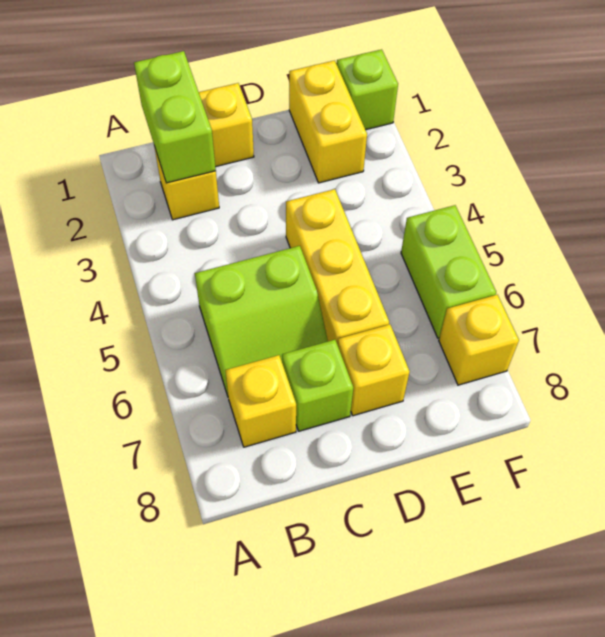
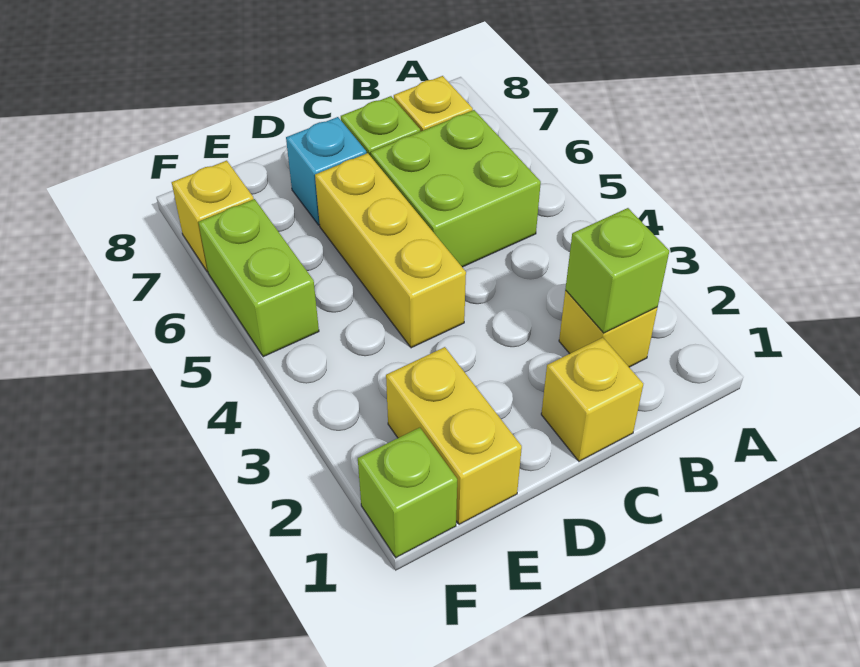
lime 1x2 brick [134,51,216,183] -> lime 1x1 brick [565,208,669,333]
lime 2x2 slope [195,246,328,396] -> lime 2x2 brick [371,110,541,267]
yellow 1x1 brick [338,324,410,416] -> cyan 1x1 brick [286,117,367,225]

